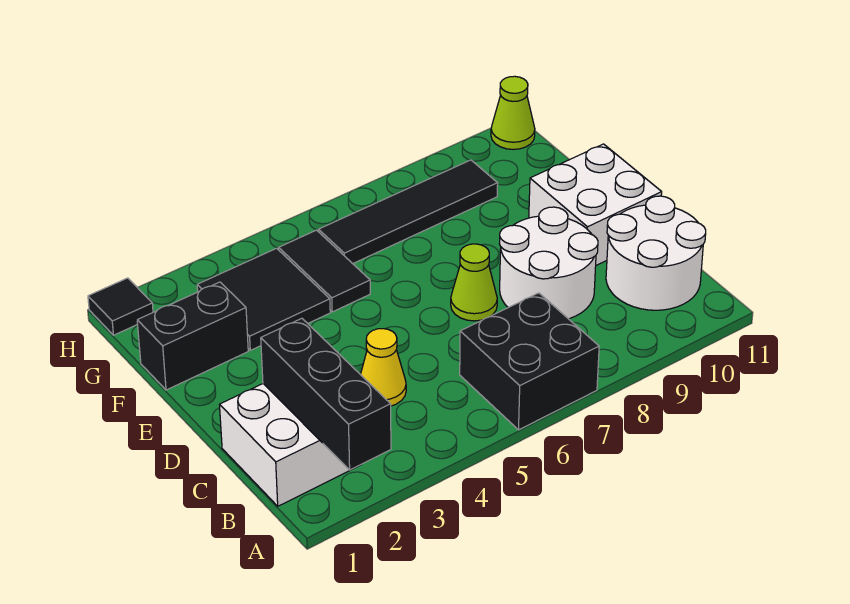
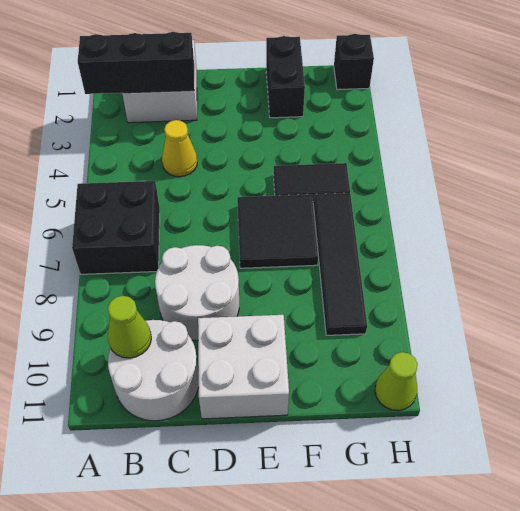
lime 1x1 cone [451,244,497,321] -> lime 1x1 cone moved to [108,296,151,358]
black 2x2 tile [197,248,330,350] -> black 2x2 tile moved to [237,194,318,268]
black 1x1 tile [88,278,153,335] -> black 1x1 brick [334,34,374,90]

